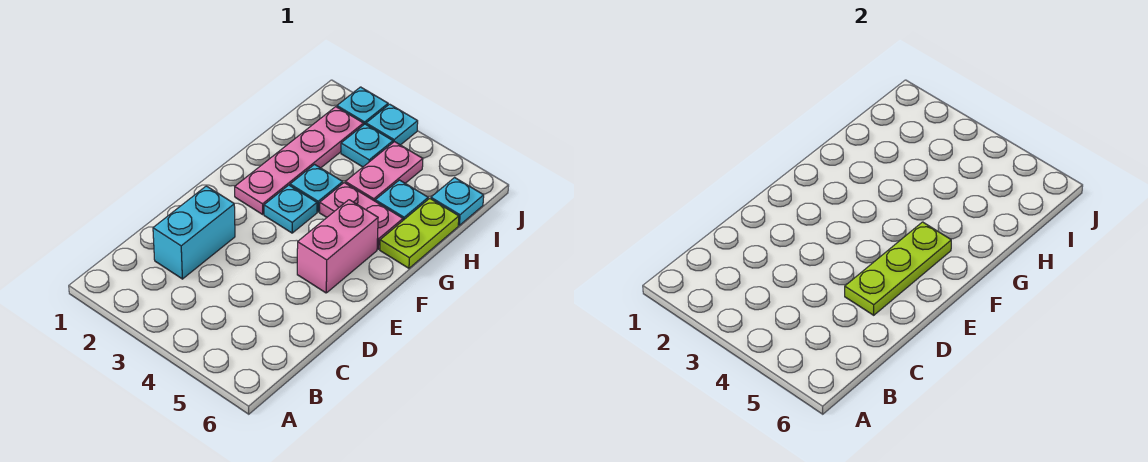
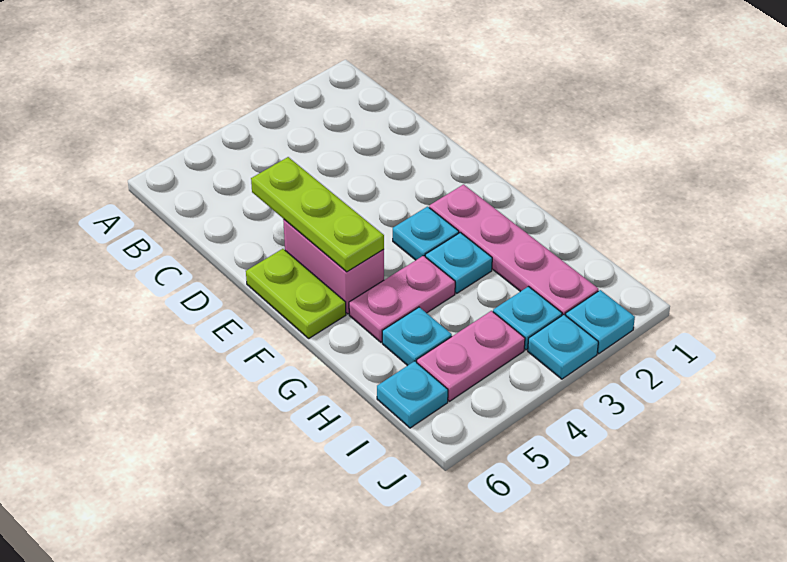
cyan 1x2 brick [153,186,235,279] -> none
lime 1x2 plate [380,198,459,268] -> lime 1x2 plate moved to [246,249,346,338]
pink 1x2 plate [345,142,423,201] -> pink 1x2 plate turned to [417,311,525,401]

